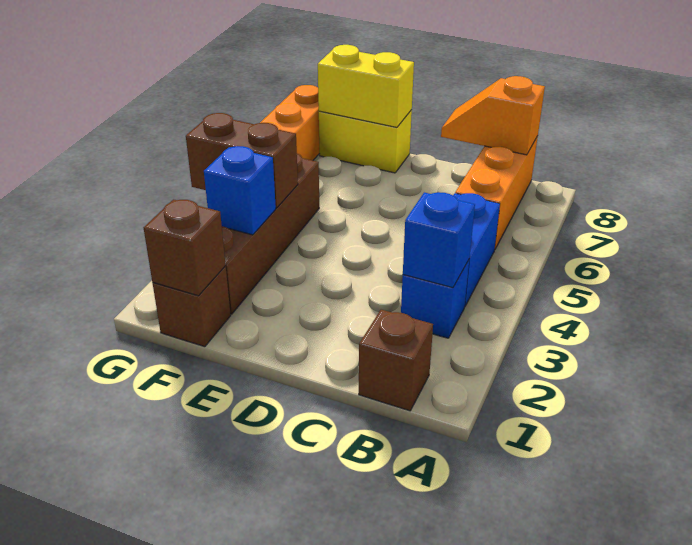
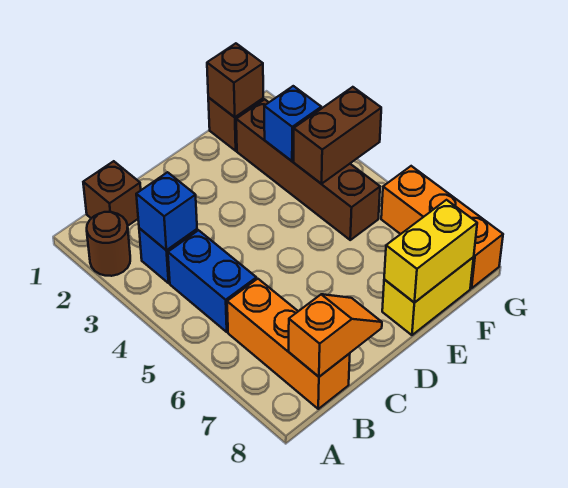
none -> brown 1x1 round brick [87,212,130,276]

